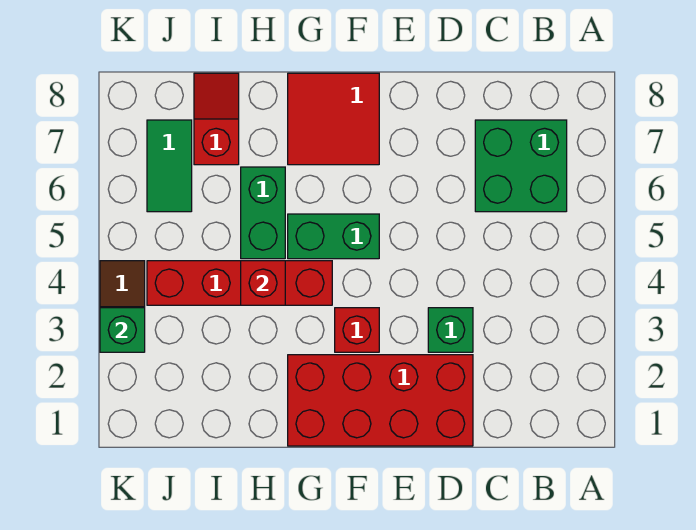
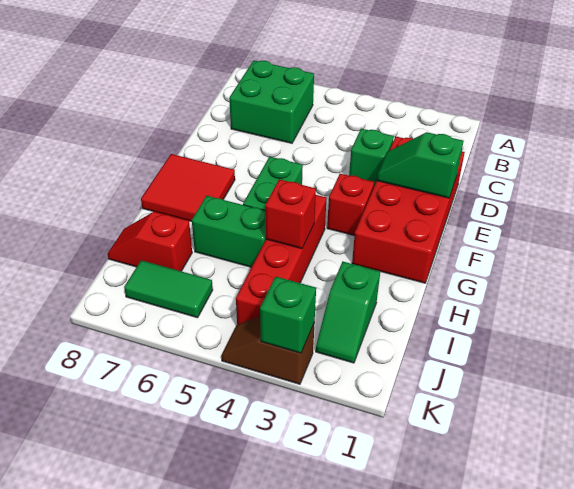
none -> green 1x2 slope [377,132,463,198]
none -> green 1x2 slope [316,262,380,363]

